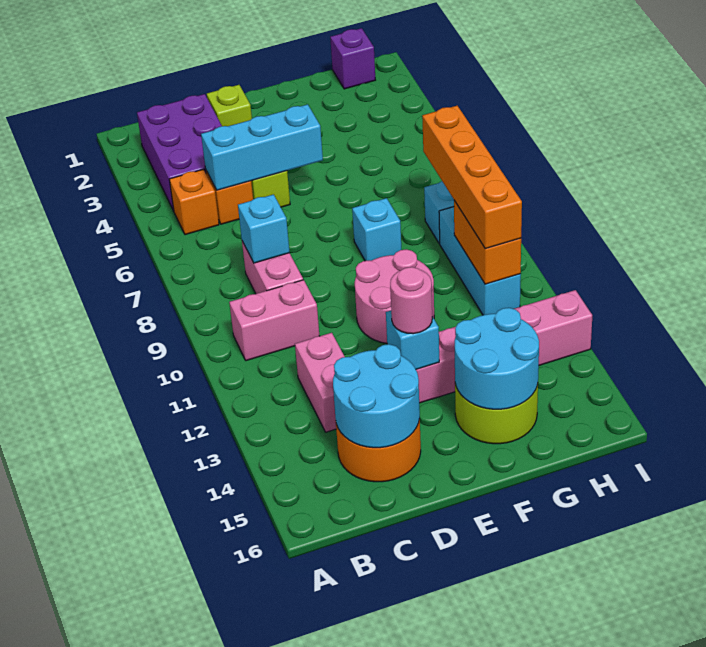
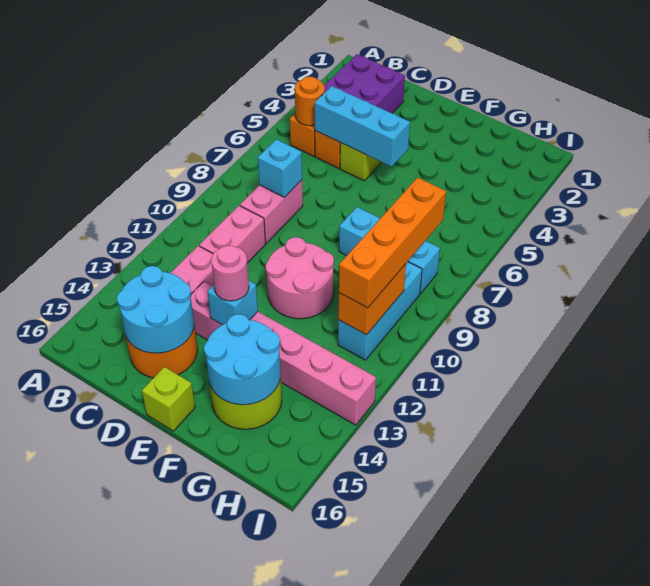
none -> orange 1x1 round brick [295,77,325,126]
pink 1x2 brick [229,280,319,361] -> pink 1x2 brick turned to [199,206,266,263]
lime 1x1 brick [207,85,252,126] -> lime 1x1 brick moved to [142,367,195,431]
purple 1x1 brick [330,28,375,89] -> none

